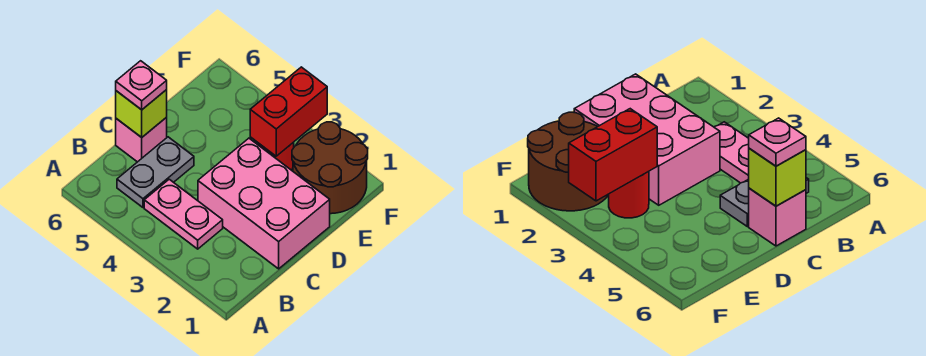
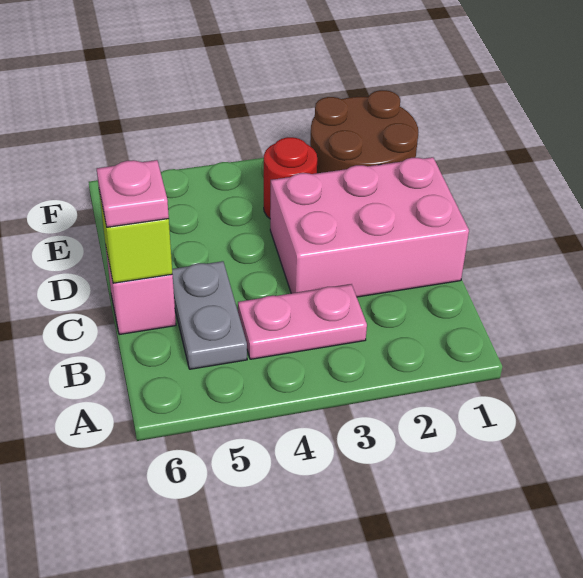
red 1x2 brick [250,67,327,156] -> none

